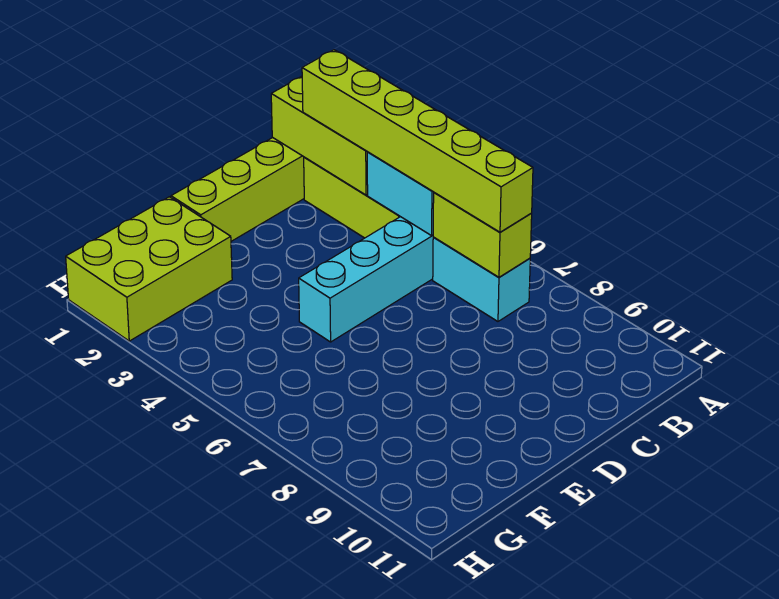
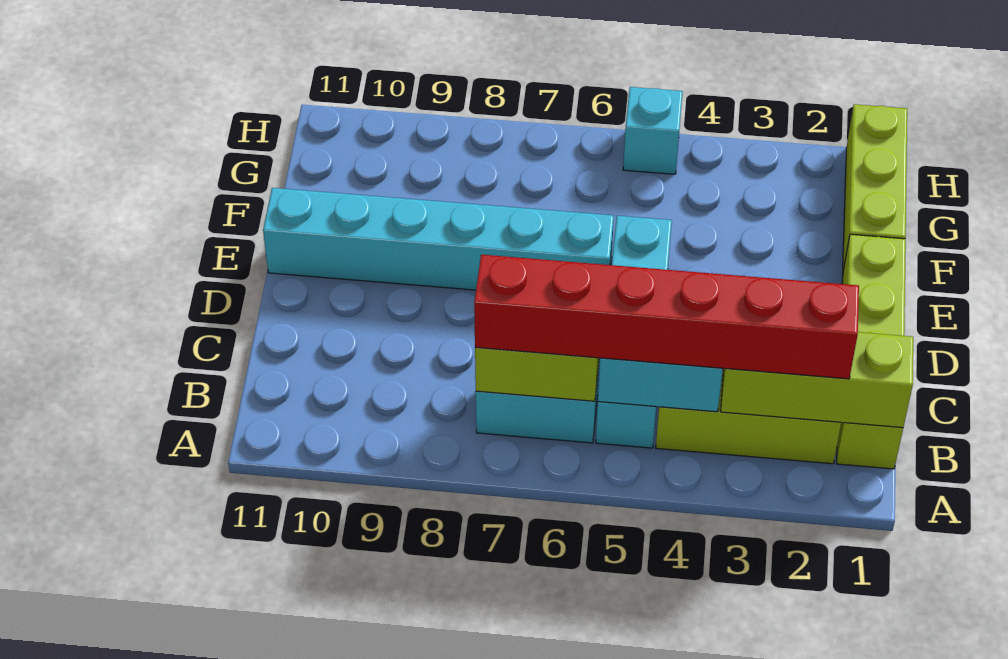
lime 1x6 brick [302,50,533,232] -> red 1x6 brick [474,255,859,379]
none -> cyan 1x6 brick [263,188,614,290]
lime 2x3 brick [66,197,232,341] -> lime 1x3 brick [842,104,907,275]
none -> cyan 1x1 brick [623,87,683,174]

